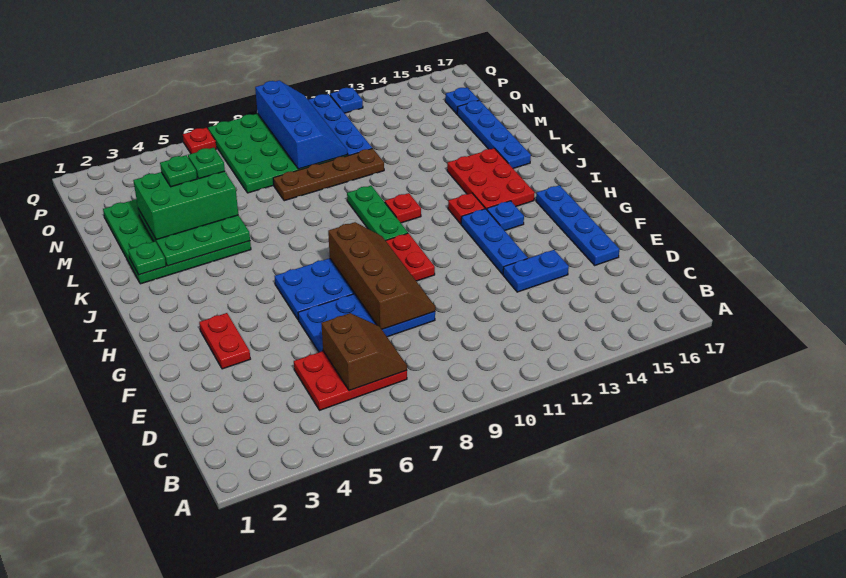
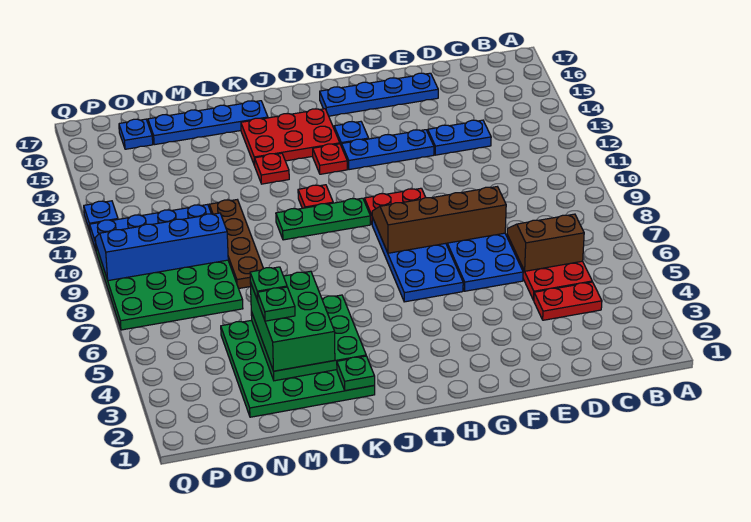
blue 1x2 plate [503,250,569,292] -> blue 1x2 plate turned to [428,120,491,155]
red 1x2 plate [199,313,250,369] -> red 1x2 plate moved to [534,282,602,320]
red 1x1 plate [183,128,217,154] -> red 1x1 plate moved to [255,153,289,184]

